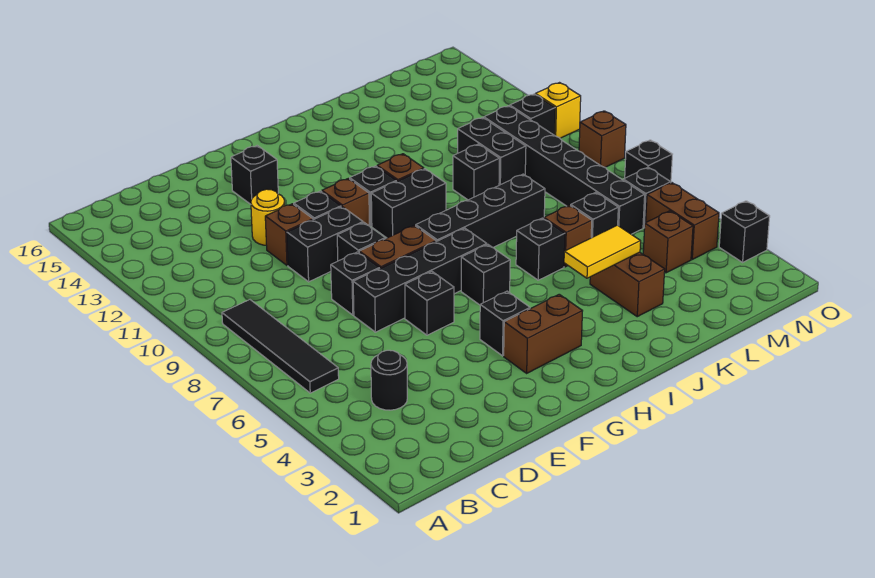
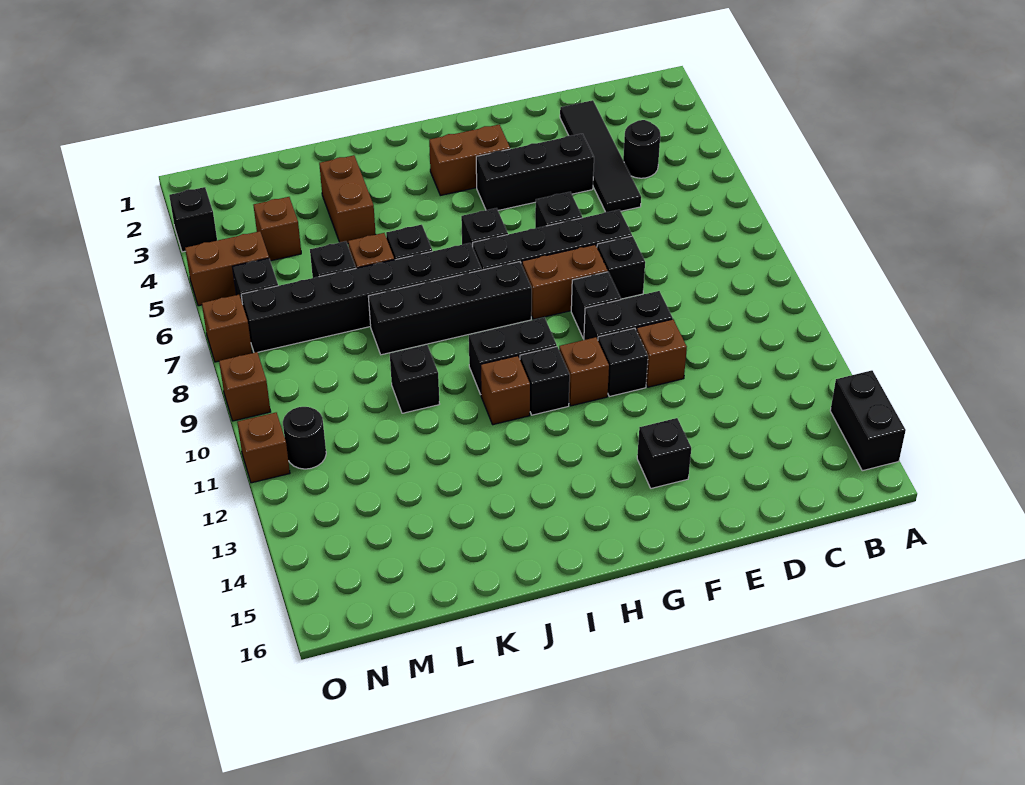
black 1x4 tile [222,300,339,393] -> black 1x4 tile moved to [560,100,641,212]
yellow 1x1 round brick [251,189,285,245] -> none
black 1x1 brick [480,291,530,356] -> black 1x3 brick [476,134,594,210]
yellow 1x2 tile [564,225,641,278] -> none
black 1x2 brick [458,118,526,185] -> black 1x2 brick moved to [830,370,906,471]
black 1x6 brick [484,106,645,234] -> black 1x6 brick turned to [241,243,482,353]
brown 1x2 brick [646,183,719,259] -> brown 1x2 brick turned to [185,231,269,306]
black 1x1 brick [510,94,555,135] -> black 1x1 round brick [283,407,326,469]
black 1x1 brick [625,140,672,182] -> brown 1x1 brick [202,295,252,362]
yellow 1x1 brick [535,83,581,138] -> brown 1x1 brick [237,413,290,483]

